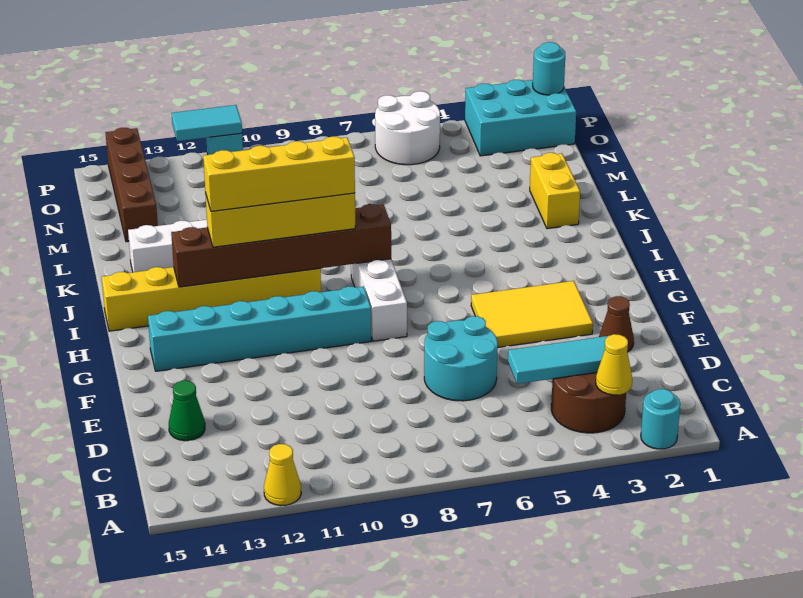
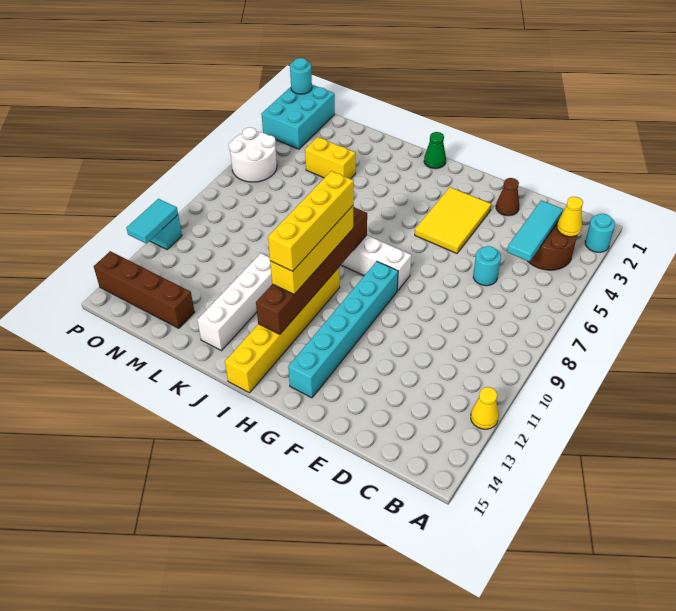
cyan 2x2 round brick [424,316,498,401] -> cyan 1x1 round brick [473,246,501,286]
green 1x1 cone [169,381,205,441] -> green 1x1 cone moved to [424,132,446,169]
yellow 1x2 brick [530,153,580,229] -> yellow 1x2 brick moved to [305,137,356,179]

